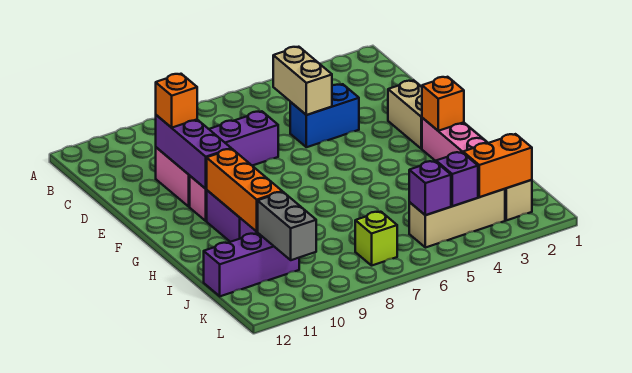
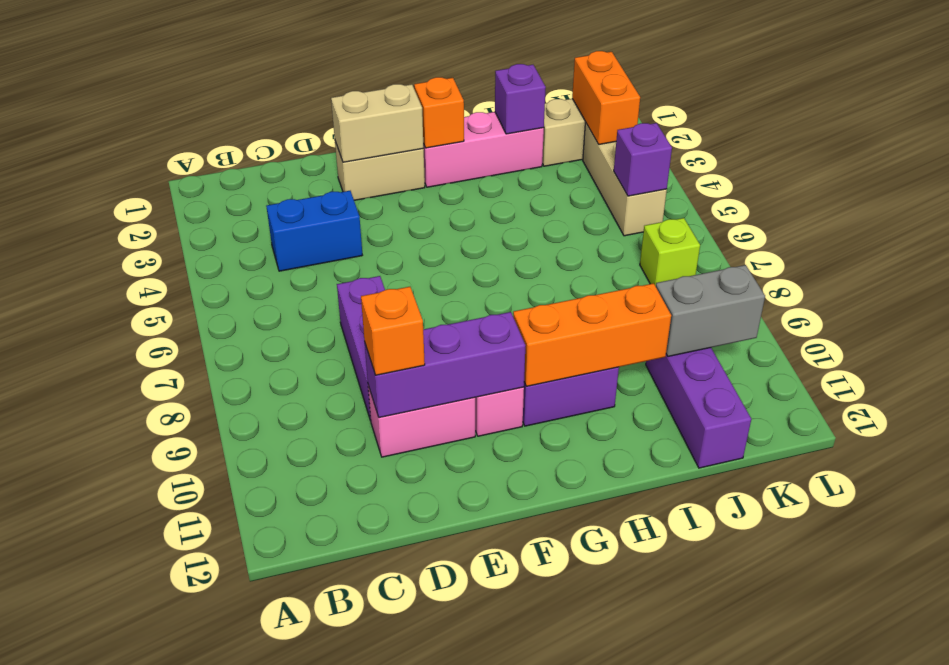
tan 1x2 brick [273,47,332,115] -> tan 1x2 brick moved to [331,84,424,162]
blue 1x2 brick [290,84,359,147] -> blue 1x2 brick turned to [266,191,362,271]
purple 1x1 brick [436,152,478,206] -> purple 1x1 brick moved to [495,64,546,134]

